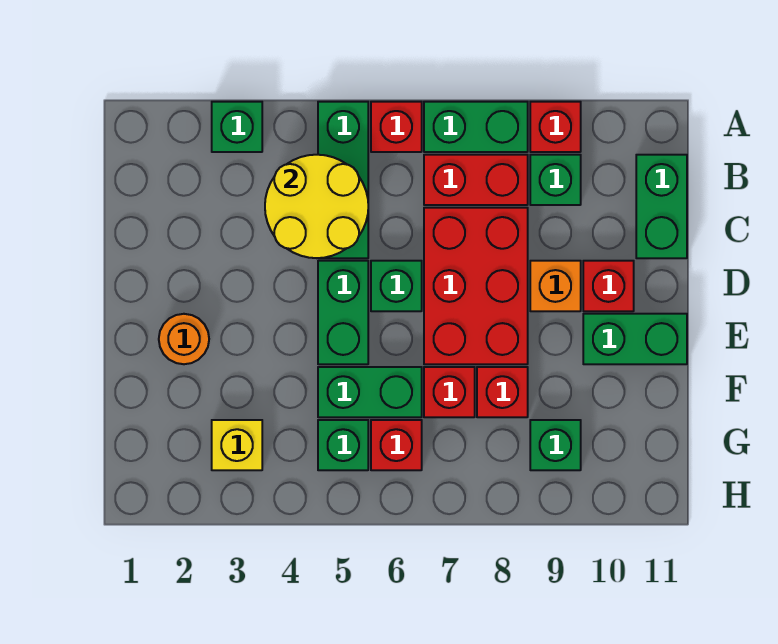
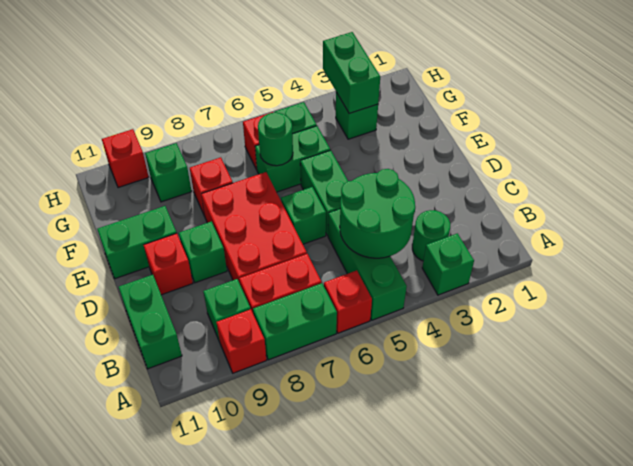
none -> green 1x1 round brick [412,210,450,261]
yellow 2x2 round brick [265,155,368,258] -> green 2x2 round brick [340,169,415,258]
orange 1x1 brick [530,261,581,311] -> green 1x1 brick [179,222,227,283]
orange 1x1 round brick [159,314,209,364] -> none
none -> green 1x1 round brick [258,113,293,166]
red 1x1 brick [424,367,475,417] -> red 1x1 brick moved to [102,129,149,188]
yellow 1x1 brick [212,420,262,470] -> green 1x1 brick [336,92,378,139]
none -> green 1x2 brick [323,32,380,114]

